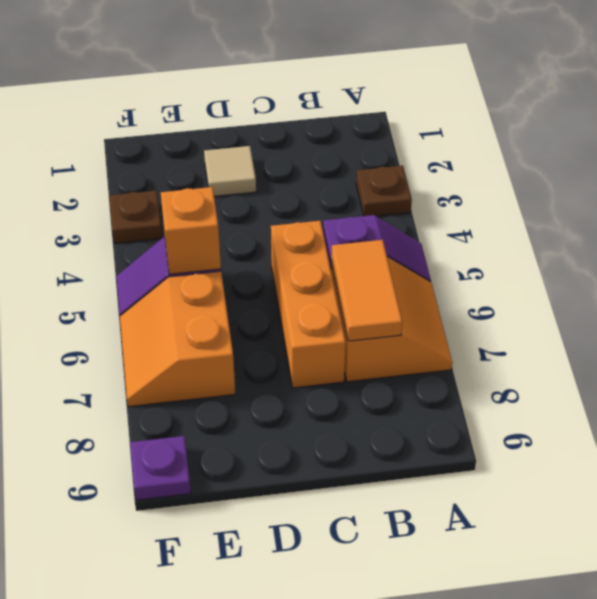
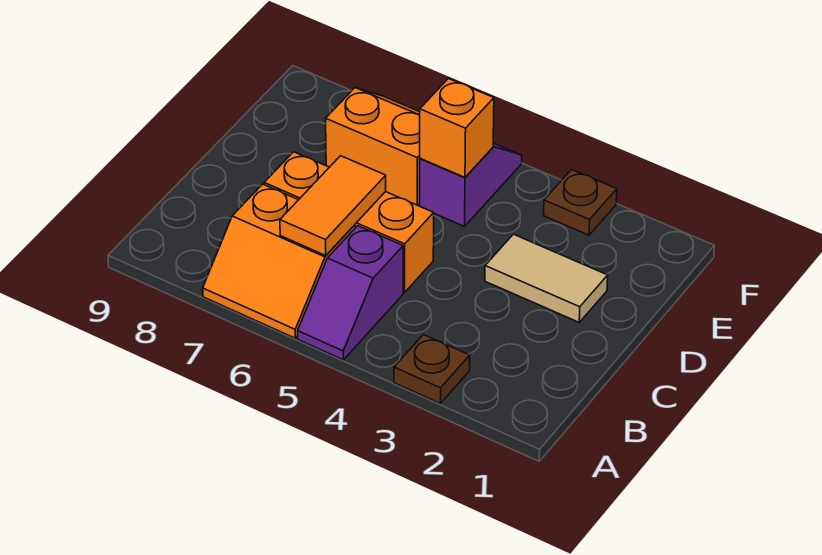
orange 1x2 tile [331,240,402,341] -> orange 1x2 tile turned to [280,156,386,255]
tan 1x1 tile [204,146,256,196] -> tan 1x2 tile [485,234,608,322]
purple 1x1 plate [130,436,191,500] -> none

